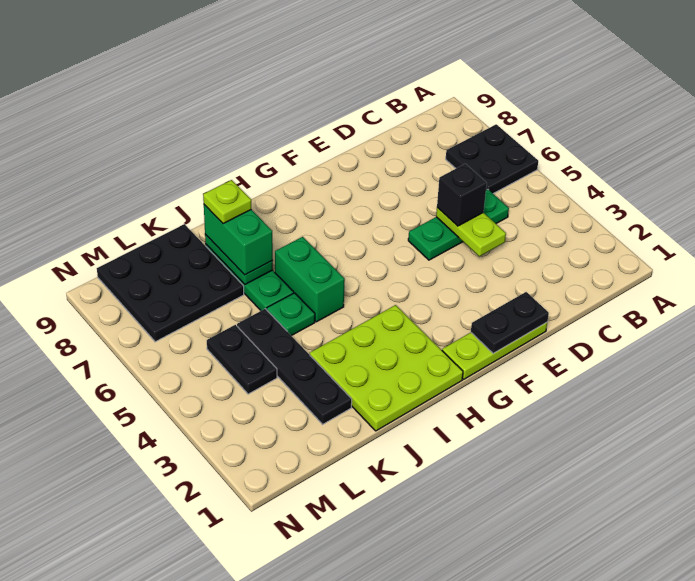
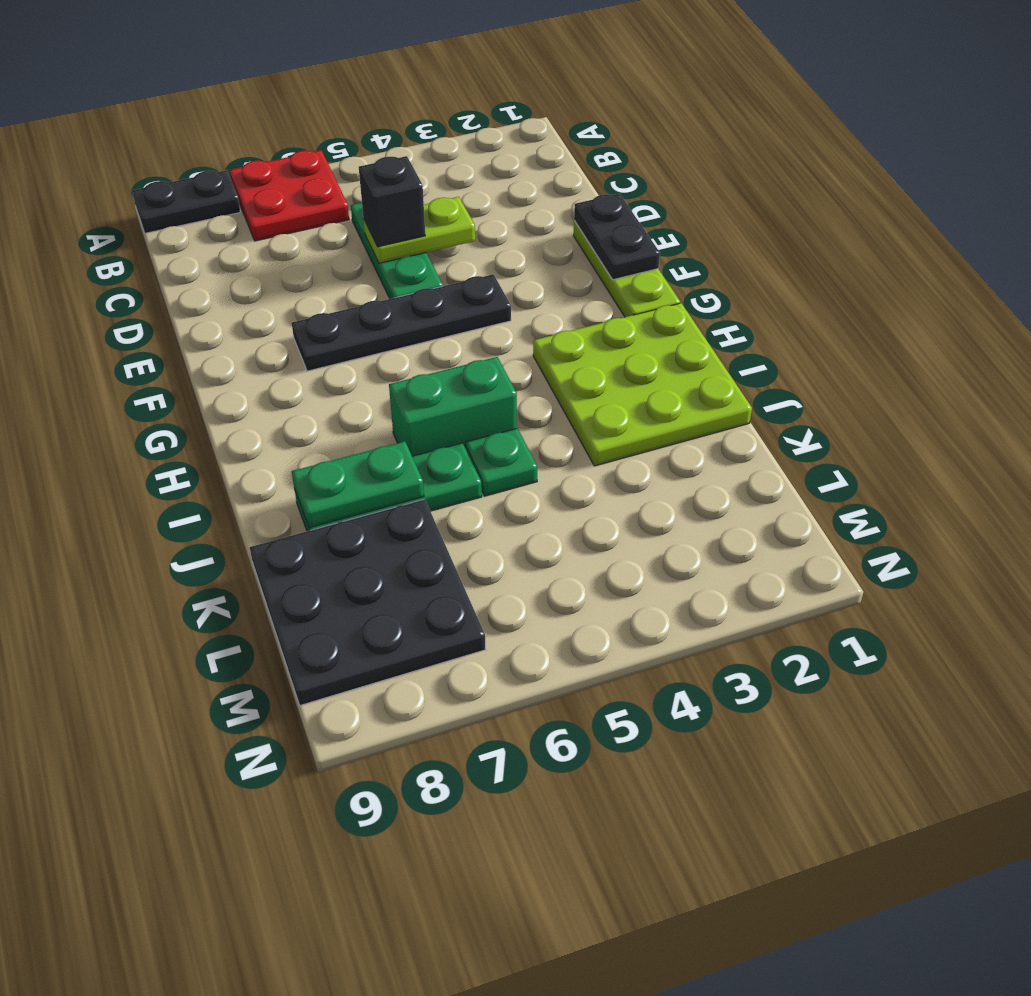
black 2x2 plate [446,124,538,193] -> red 2x2 plate [230,150,349,241]
green 1x2 brick [204,205,273,275] -> none
lime 1x1 plate [203,180,251,224] -> none
black 1x4 plate [237,309,352,424] -> black 1x4 plate moved to [292,274,511,371]
black 1x2 plate [207,325,277,394] -> black 1x2 plate moved to [132,170,240,233]

